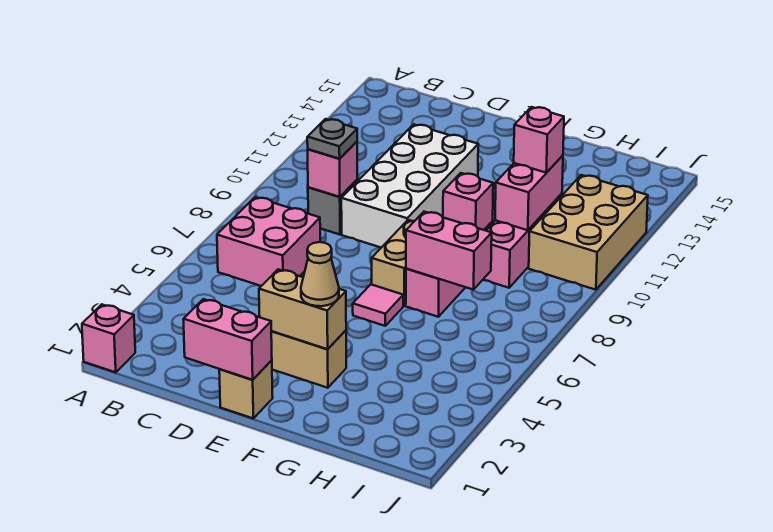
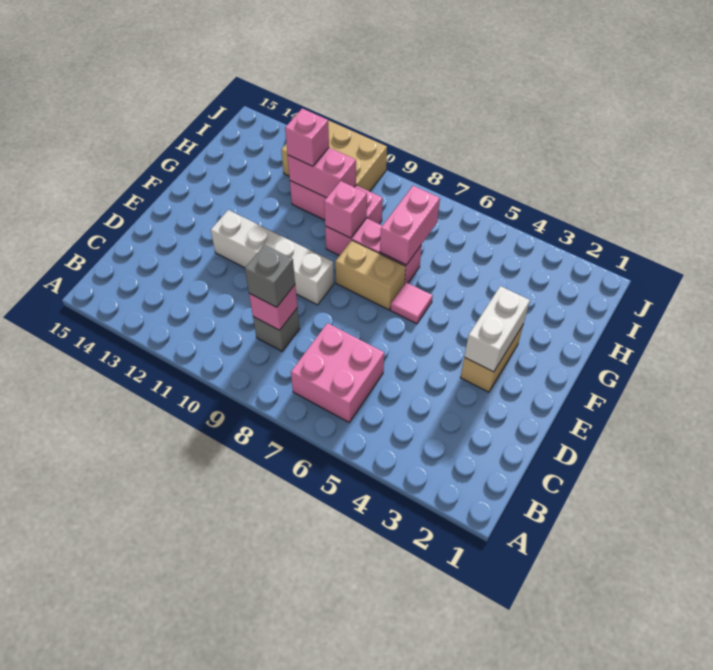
pink 1x1 brick [82,304,135,372] -> none
grey 1x1 plate [307,119,357,159] -> grey 1x1 brick [245,245,295,307]
pink 1x2 brick [183,299,272,380] -> none
white 2x4 brick [341,124,478,248] -> white 1x4 brick [211,210,334,305]
tan 1x1 brick [219,360,273,418] -> none
tan 1x2 brick [259,269,346,349] -> white 1x2 brick [464,286,530,372]
tan 1x1 cone [301,242,339,306] -> none

